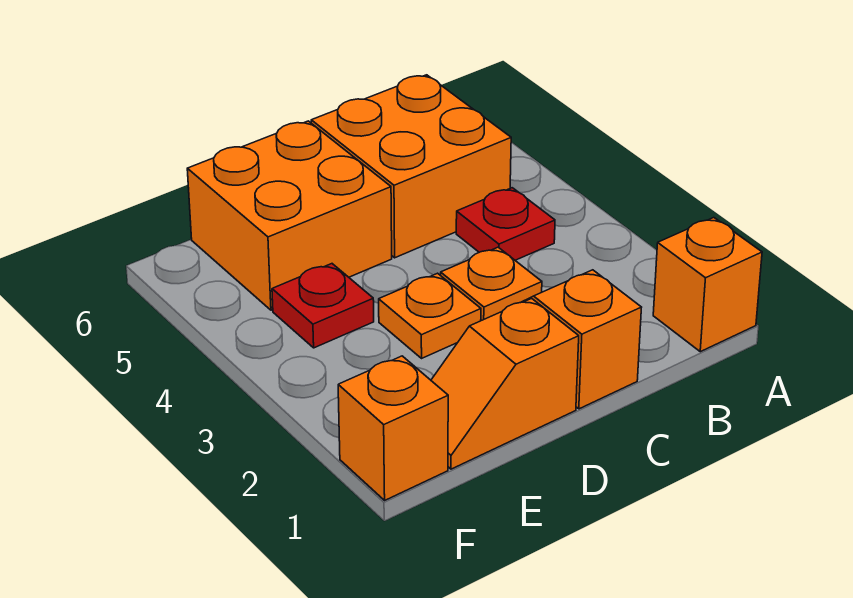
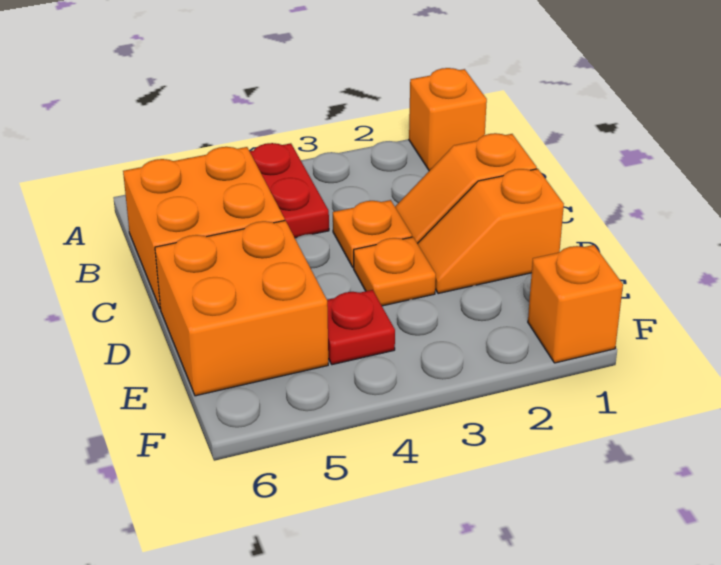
red 1x1 plate [456,188,555,260] -> red 1x2 plate [250,143,329,238]
orange 1x2 slope [431,298,579,469] -> orange 1x2 slope turned to [417,169,564,294]

